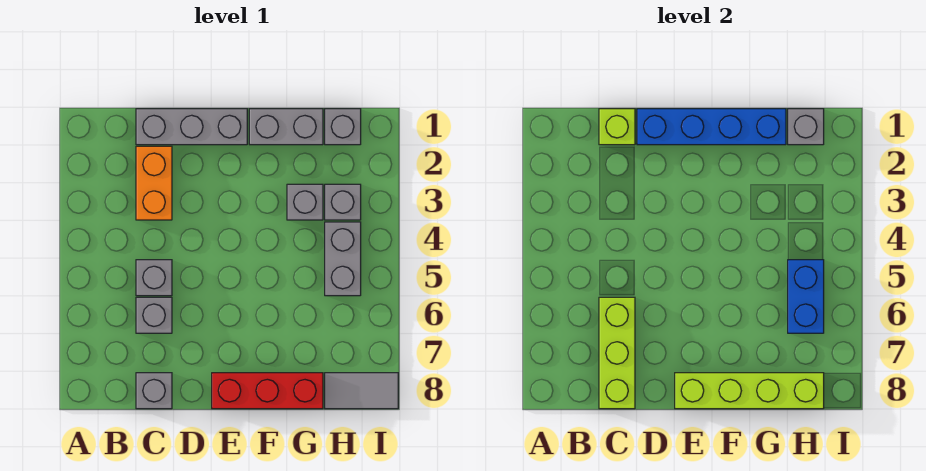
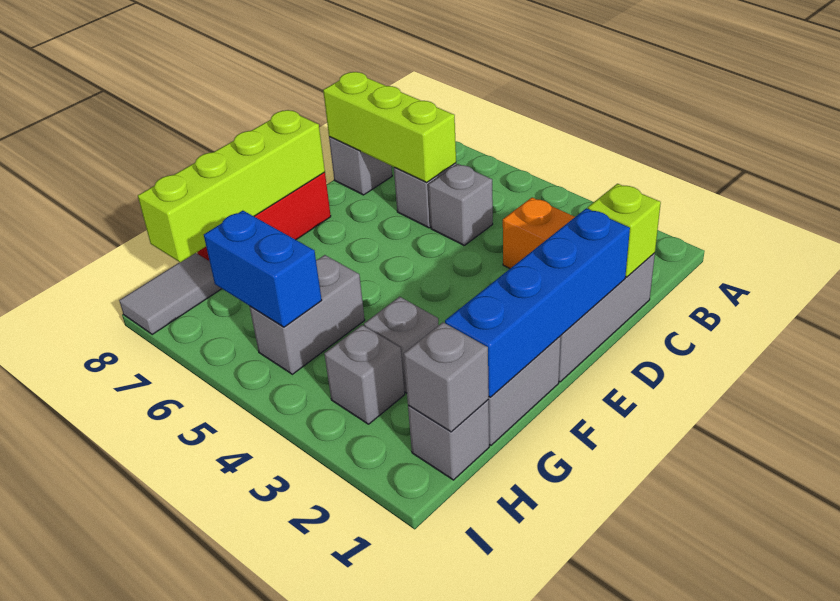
grey 1x2 brick [325,222,361,296] -> grey 1x2 brick turned to [250,255,365,374]

